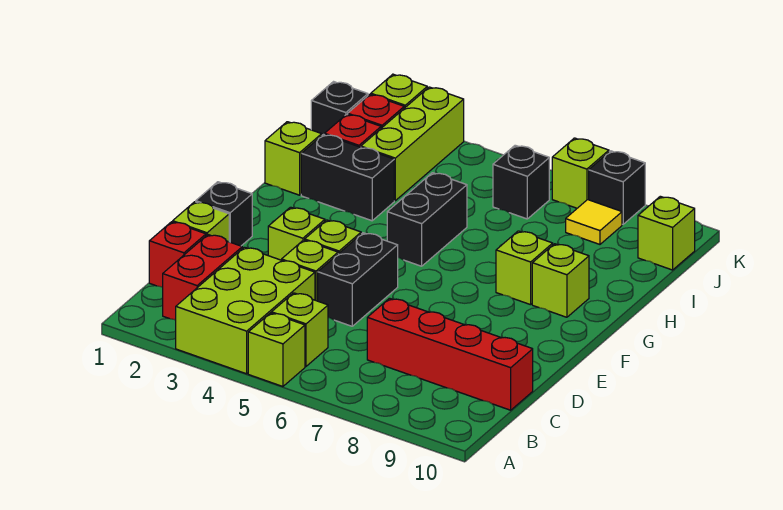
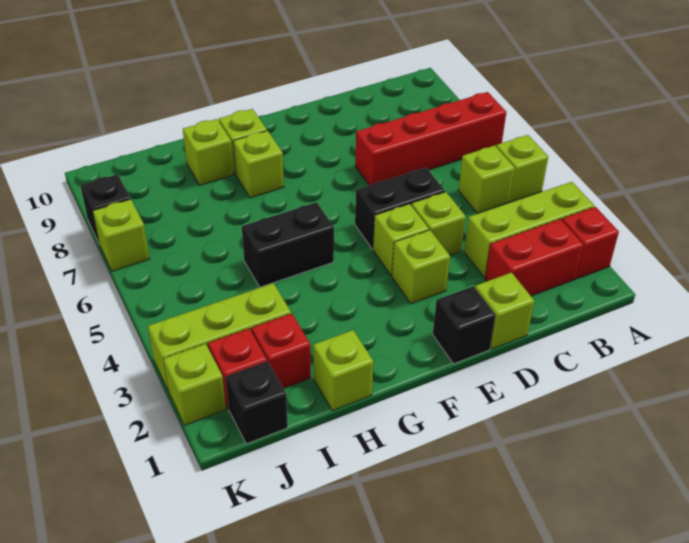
lime 2x3 brick [176,247,315,374] -> lime 1x3 brick [464,182,594,277]
red 1x1 brick [149,222,206,287] -> red 1x1 brick moved to [562,207,619,279]
red 1x4 brick [367,298,533,410] -> red 1x4 brick turned to [355,92,506,185]
black 1x2 brick [301,134,394,221] -> none
black 1x1 brick [493,145,549,219] -> none
yellow 1x1 tile [566,200,622,244] -> none
lime 1x1 brick [638,196,695,270] -> lime 1x1 brick moved to [183,119,234,185]

